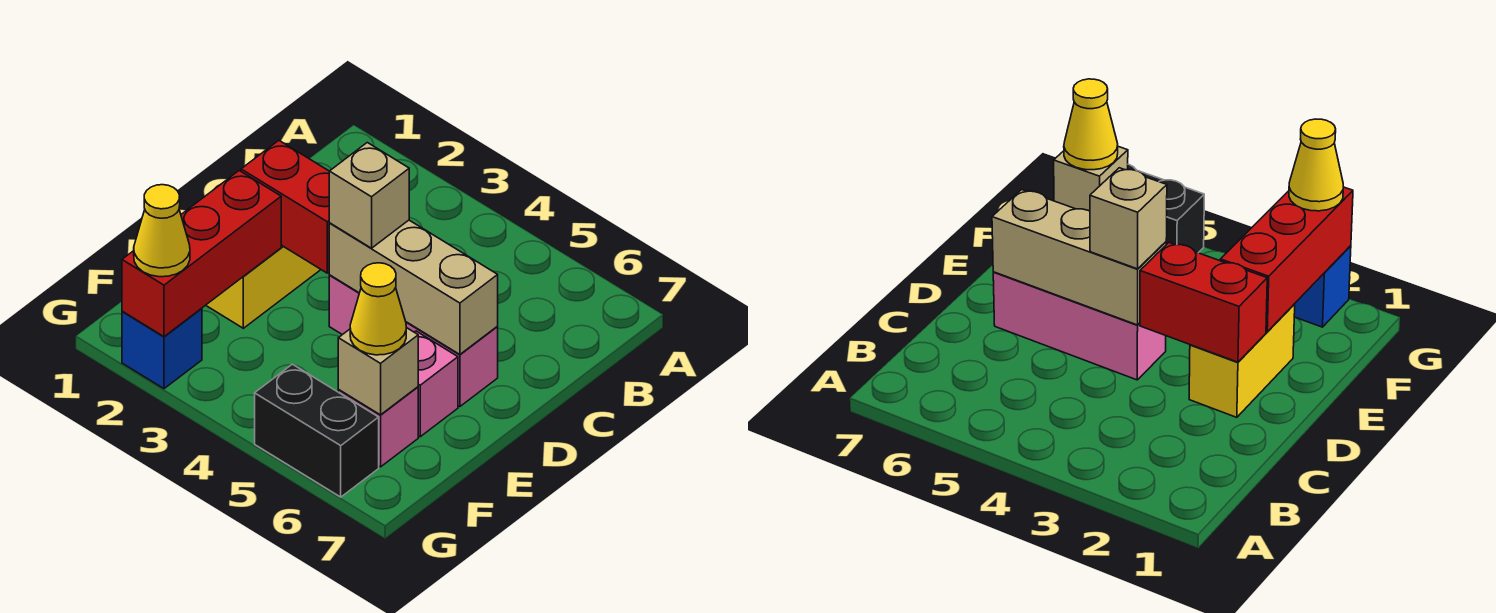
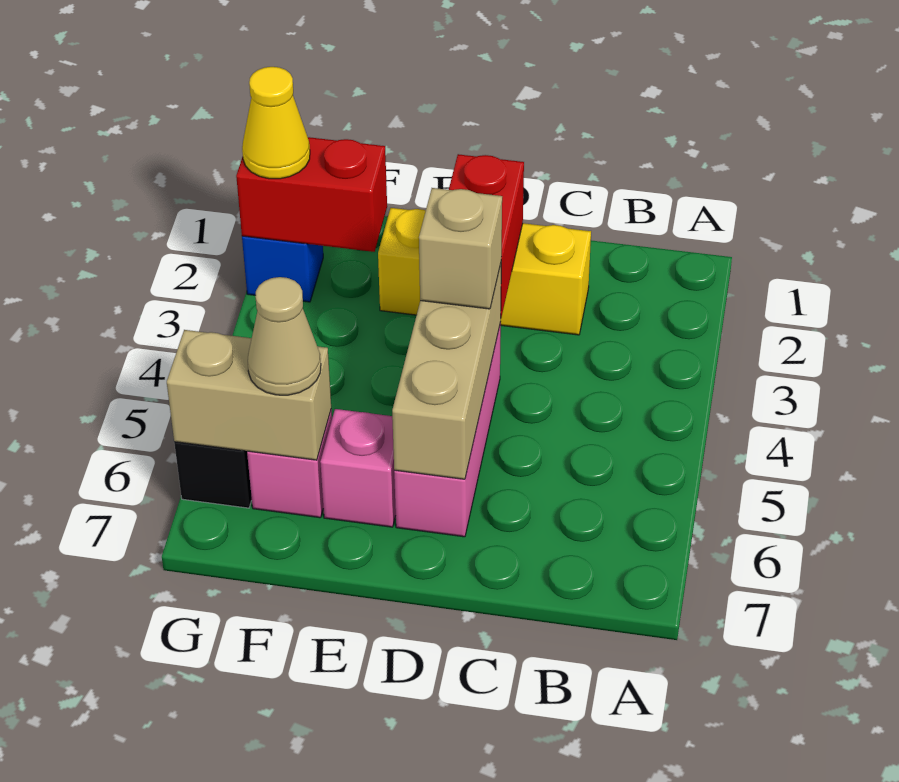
yellow 1x2 brick [206,245,321,328] -> yellow 1x3 brick [378,208,591,335]
red 1x3 brick [122,171,281,336] -> red 1x2 brick [236,137,387,252]
tan 1x1 brick [338,328,418,415] -> tan 1x2 brick [167,330,331,460]
yellow 1x1 cone [350,263,406,355] -> tan 1x1 cone [248,277,321,395]

